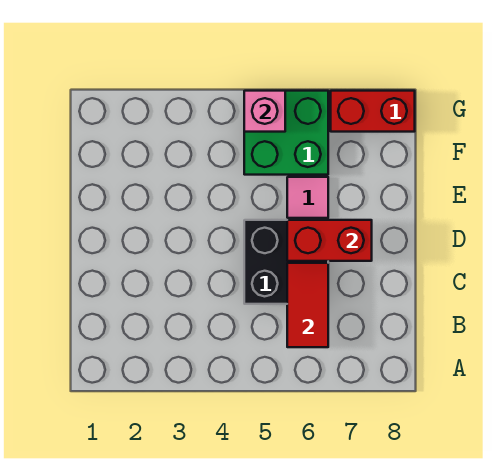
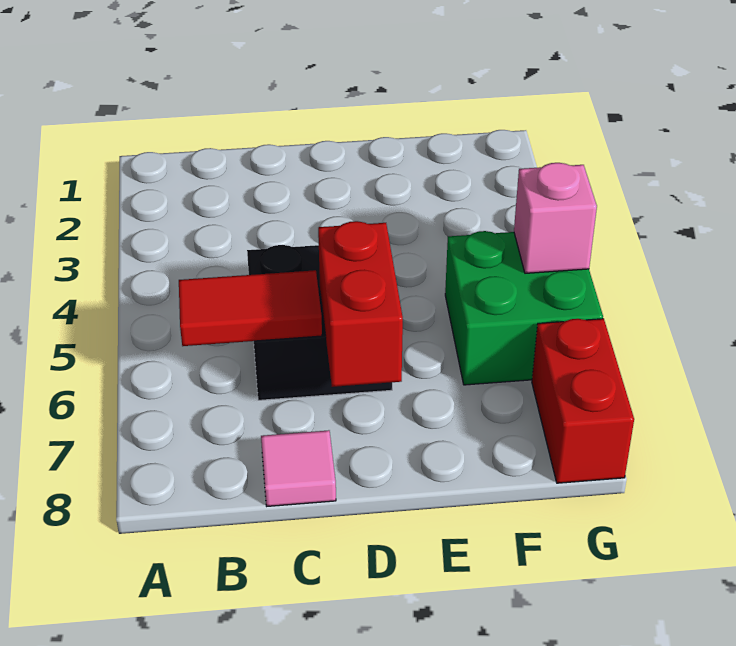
pink 1x1 tile [287,177,328,218] -> pink 1x1 tile moved to [261,430,336,506]

